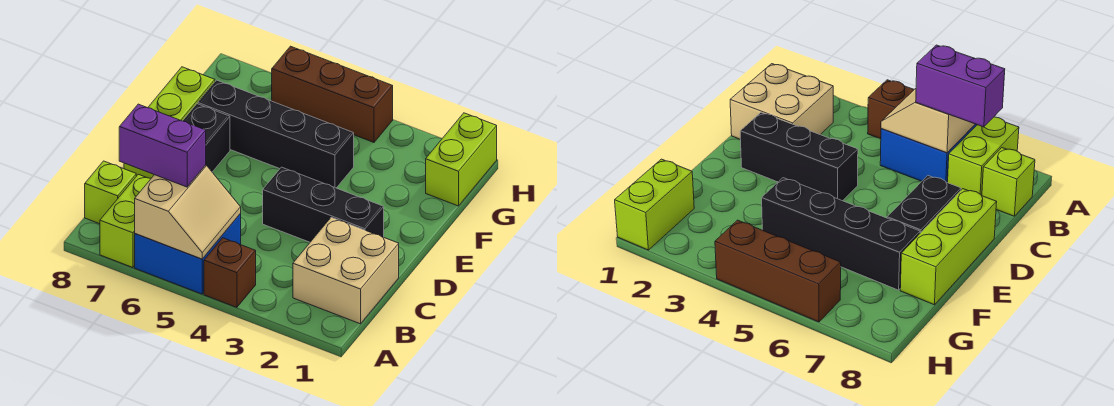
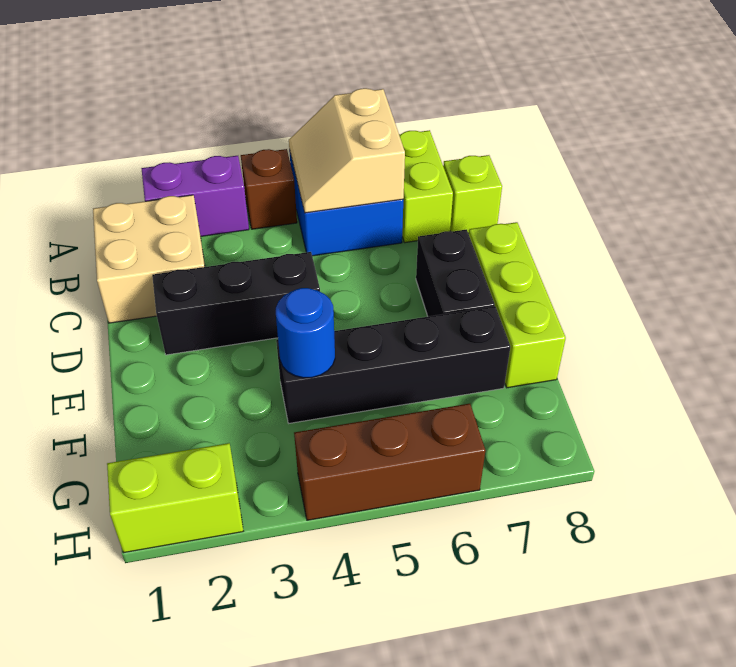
purple 1x2 brick [119,104,206,187] -> purple 1x2 brick moved to [141,156,249,236]
none -> blue 1x1 round brick [276,288,335,378]
lime 1x2 brick [426,113,497,206] -> lime 1x2 brick turned to [107,443,243,553]

